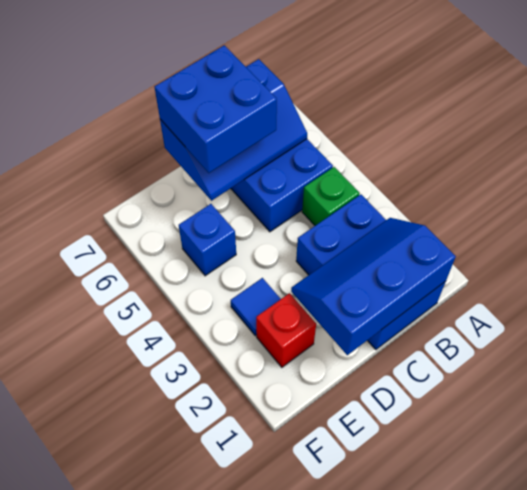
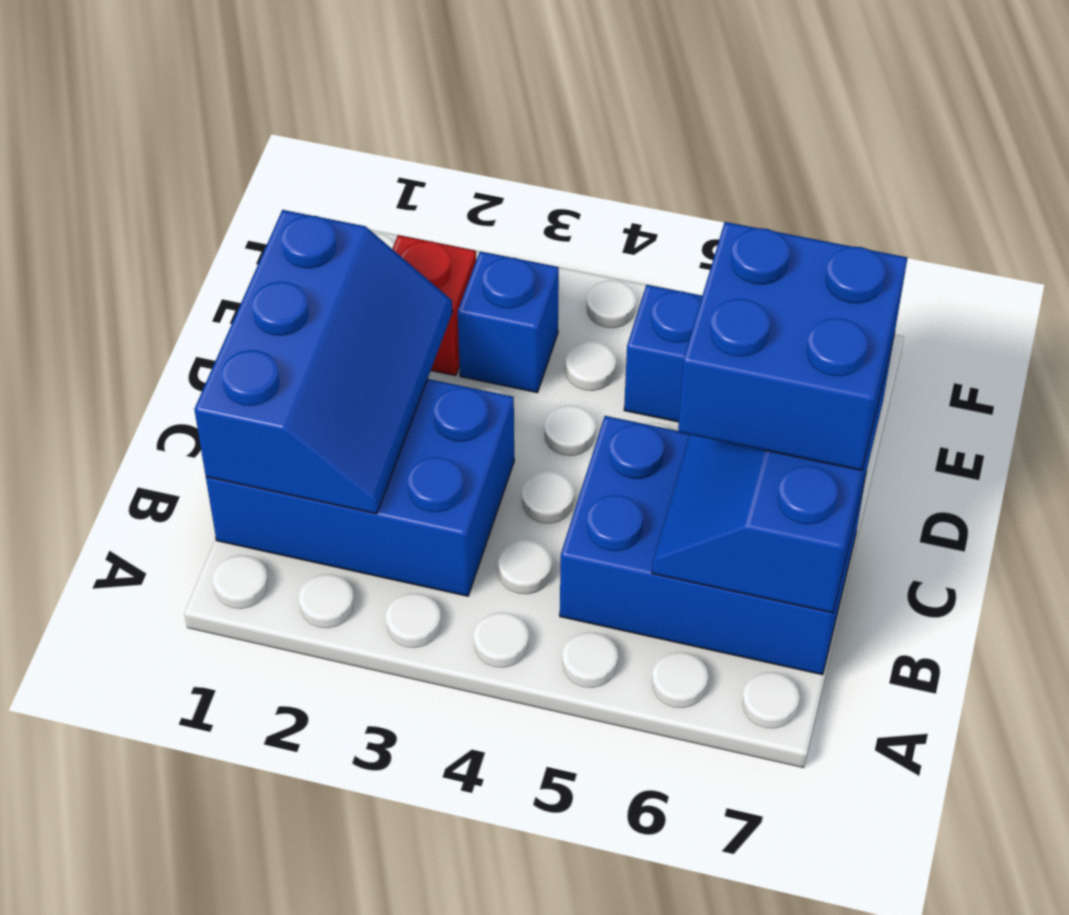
green 1x1 brick [302,167,360,226] -> none
blue 1x1 tile [231,278,281,336] -> blue 1x1 brick [458,251,559,393]

